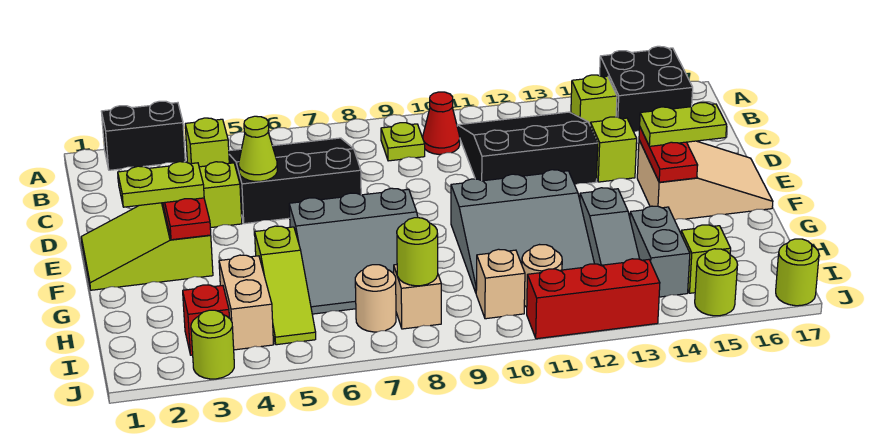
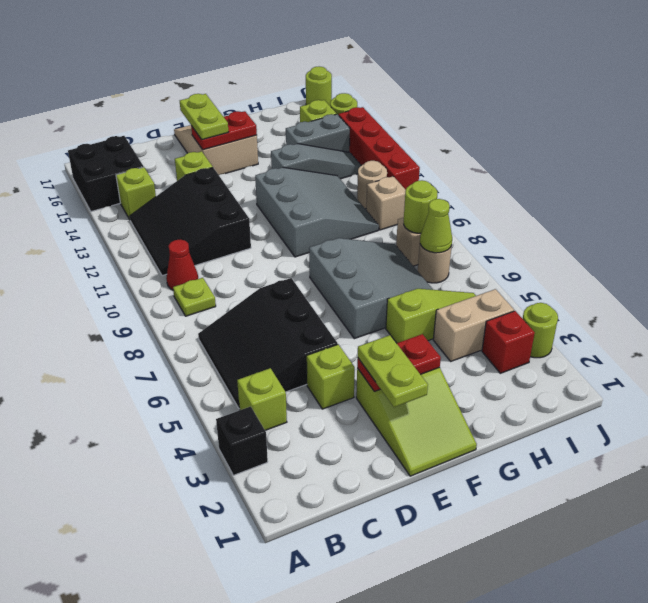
black 1x2 brick [101,101,185,170] -> black 1x1 brick [216,406,268,475]
lime 1x1 cone [239,116,277,182] -> lime 1x1 cone moved to [420,199,452,253]
red 1x3 brick [527,259,660,339] -> red 1x4 brick [338,107,420,190]

